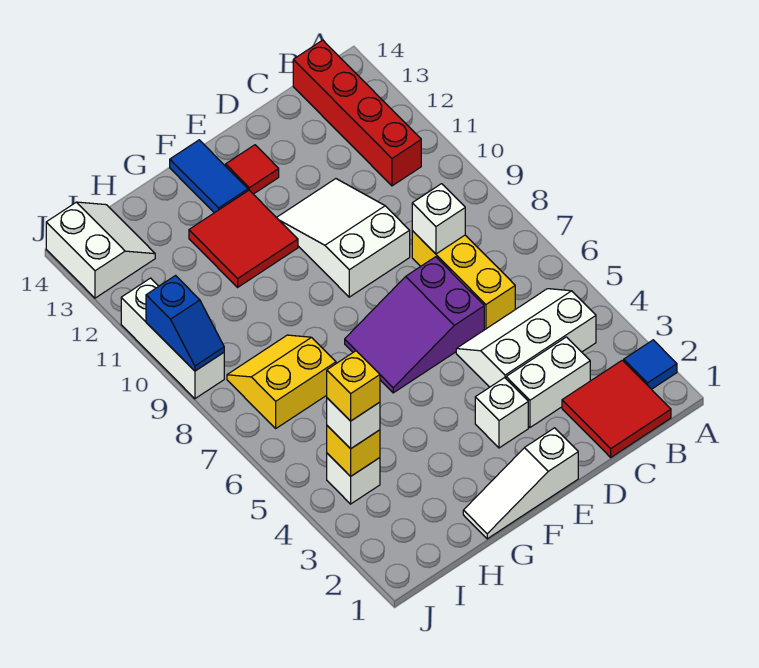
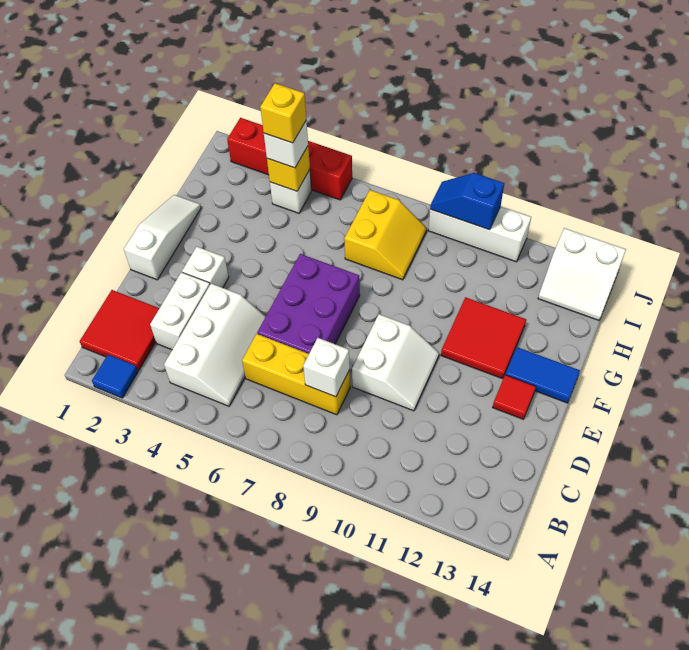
red 1x4 brick [293,40,421,186] -> red 1x4 brick moved to [227,118,352,200]
purple 2x3 slope [345,257,484,393] -> purple 2x3 brick [257,254,360,354]
white 2x3 slope [276,179,410,297] -> white 2x2 slope [352,314,439,411]

